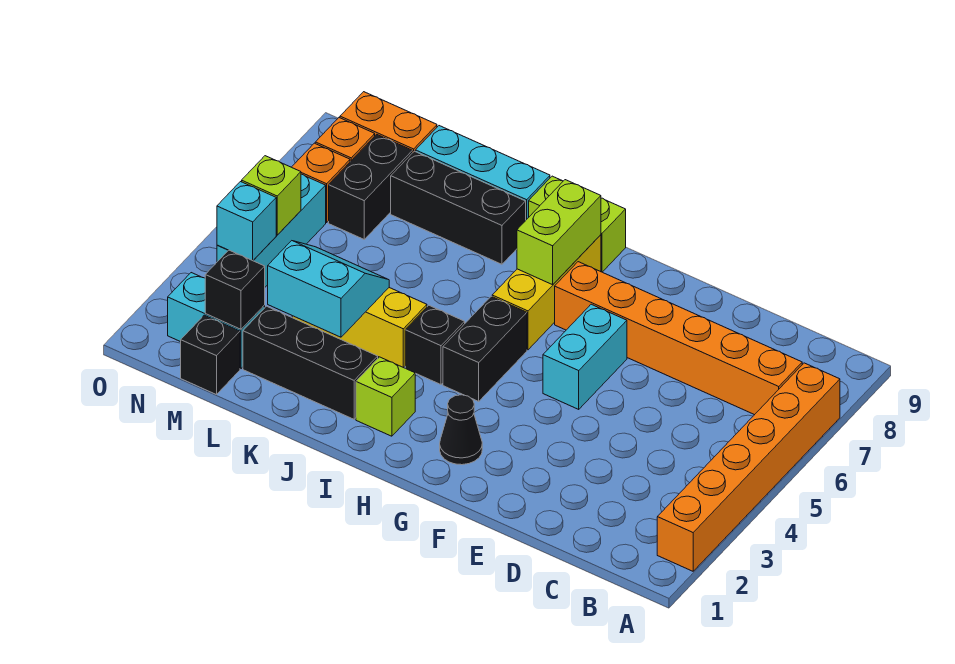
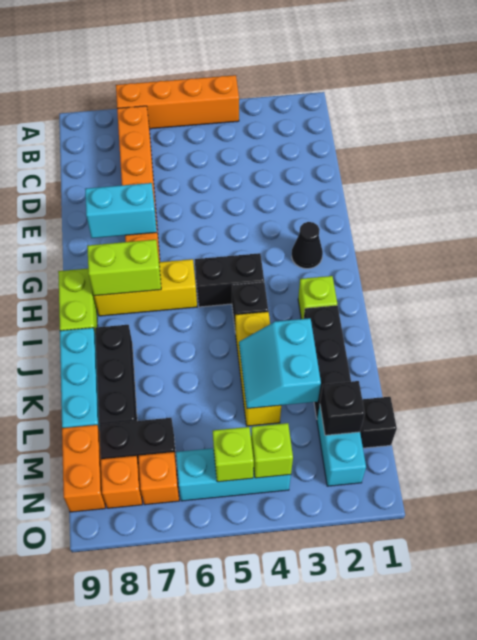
orange 1x6 brick [657,363,840,571] -> orange 1x4 brick [116,75,239,129]
cyan 1x2 brick [543,304,627,409] -> cyan 1x2 brick moved to [85,183,157,238]
cyan 1x1 brick [217,182,276,260] -> lime 1x1 brick [251,423,293,478]

